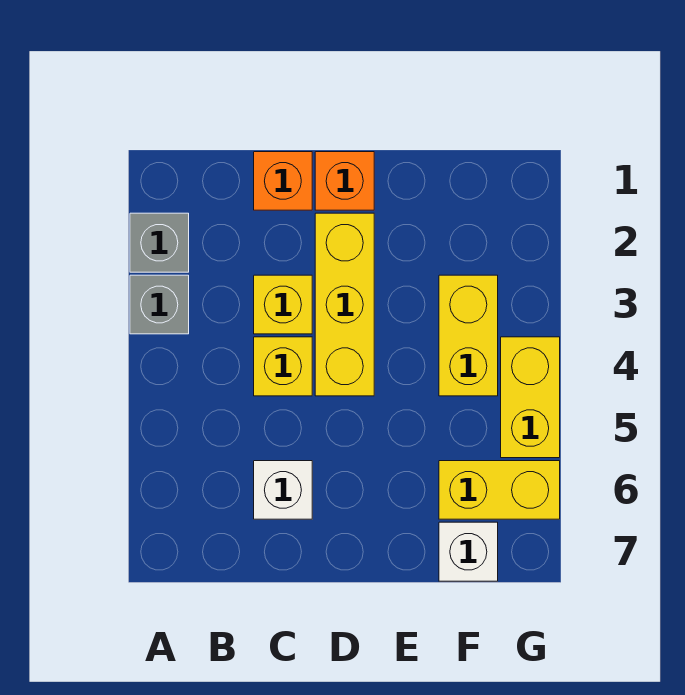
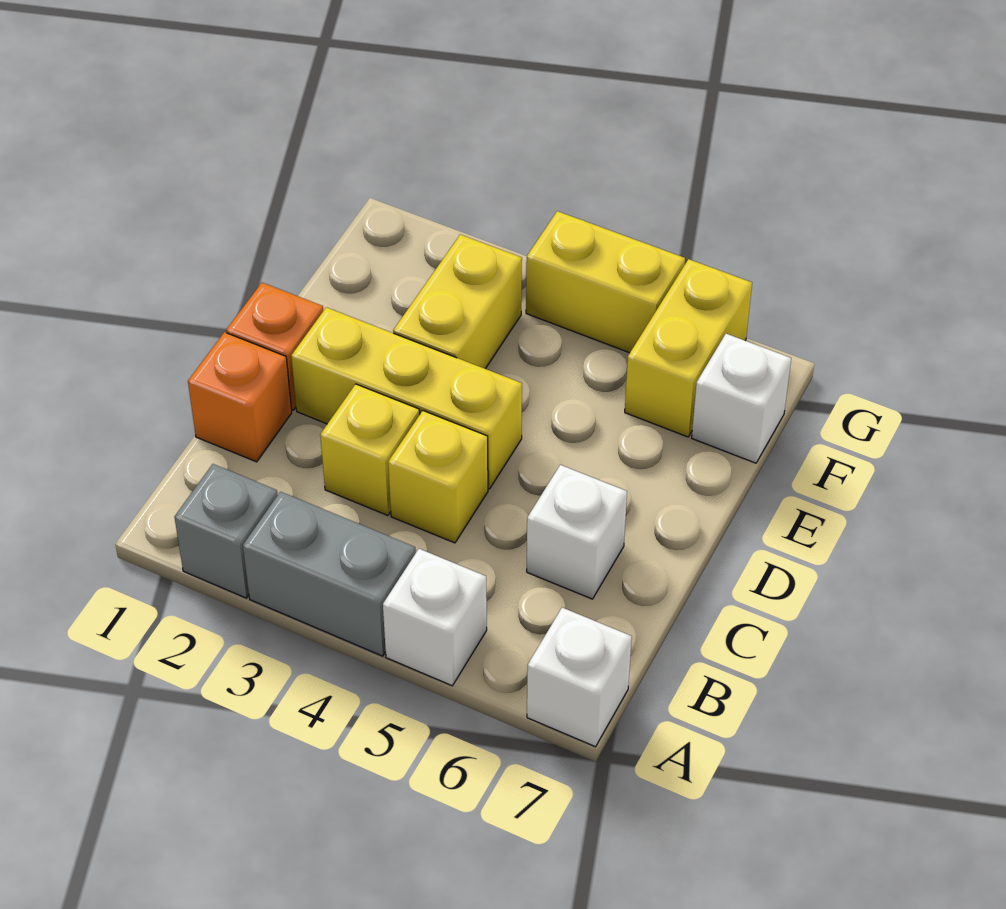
grey 1x1 brick [130,275,189,334] -> grey 1x2 brick [243,492,416,656]
none -> white 1x1 brick [383,549,487,686]
none -> white 1x1 brick [527,608,632,747]
yellow 1x2 brick [439,275,498,396] -> yellow 1x2 brick turned to [393,235,522,369]

